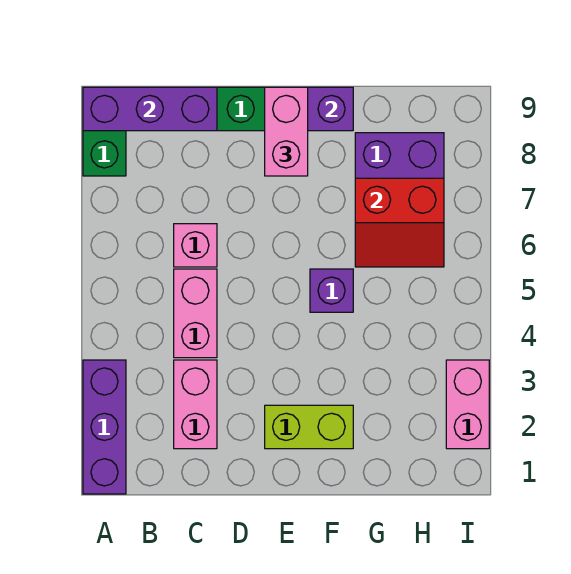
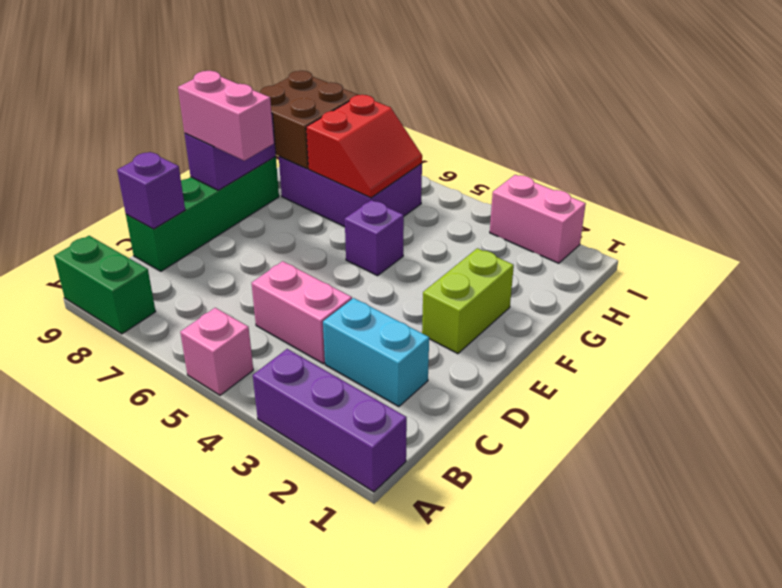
purple 1x3 brick [83,87,217,131] -> purple 1x1 brick [117,152,185,229]
pink 1x2 brick [174,360,217,449] -> cyan 1x2 brick [323,298,429,407]
pink 1x1 brick [174,224,217,267] -> pink 1x1 brick moved to [180,308,253,395]
none -> brown 2x2 brick [260,71,358,169]

